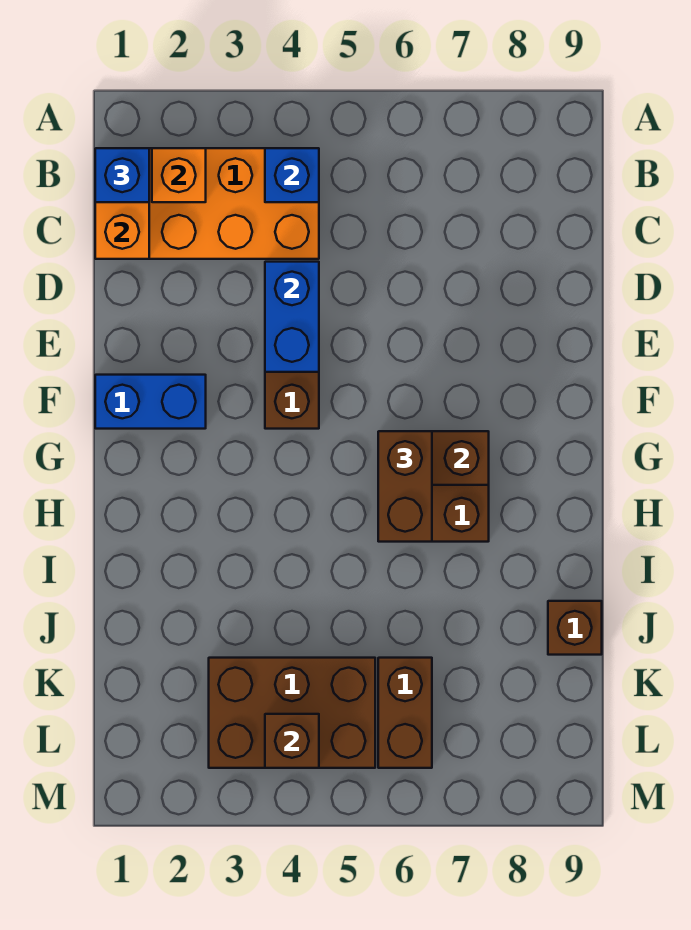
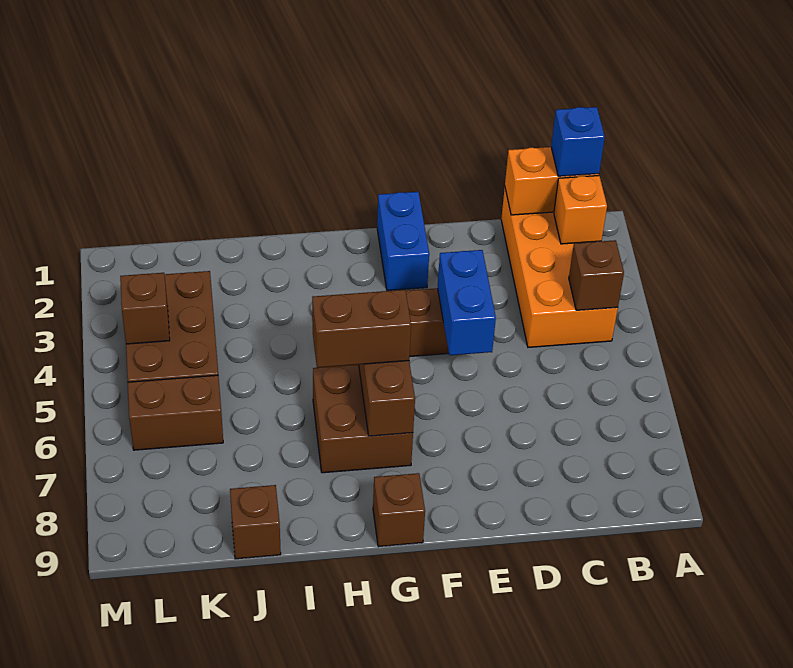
blue 1x1 brick [265,148,319,202] -> brown 1x1 brick [569,240,624,310]
blue 1x2 brick [265,262,319,372] -> blue 1x2 brick turned to [438,250,496,355]
none -> brown 1x1 brick [373,473,425,547]

